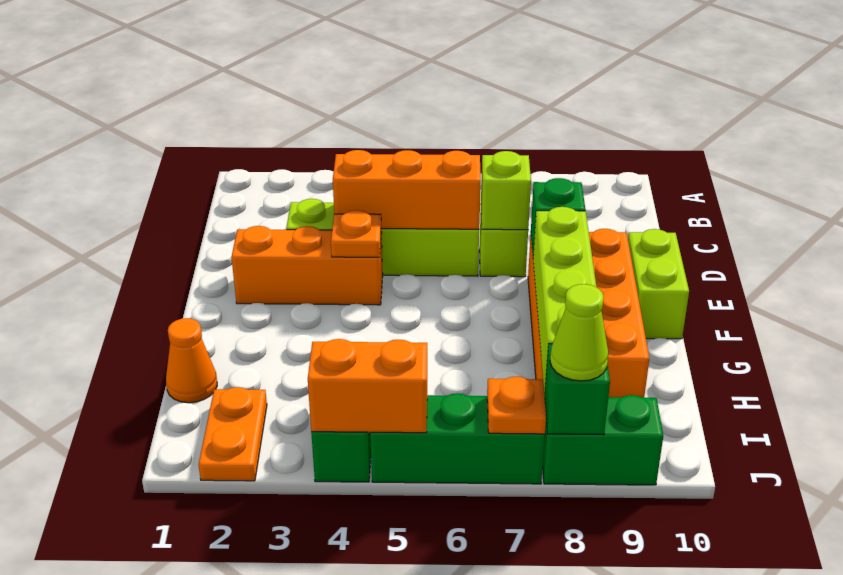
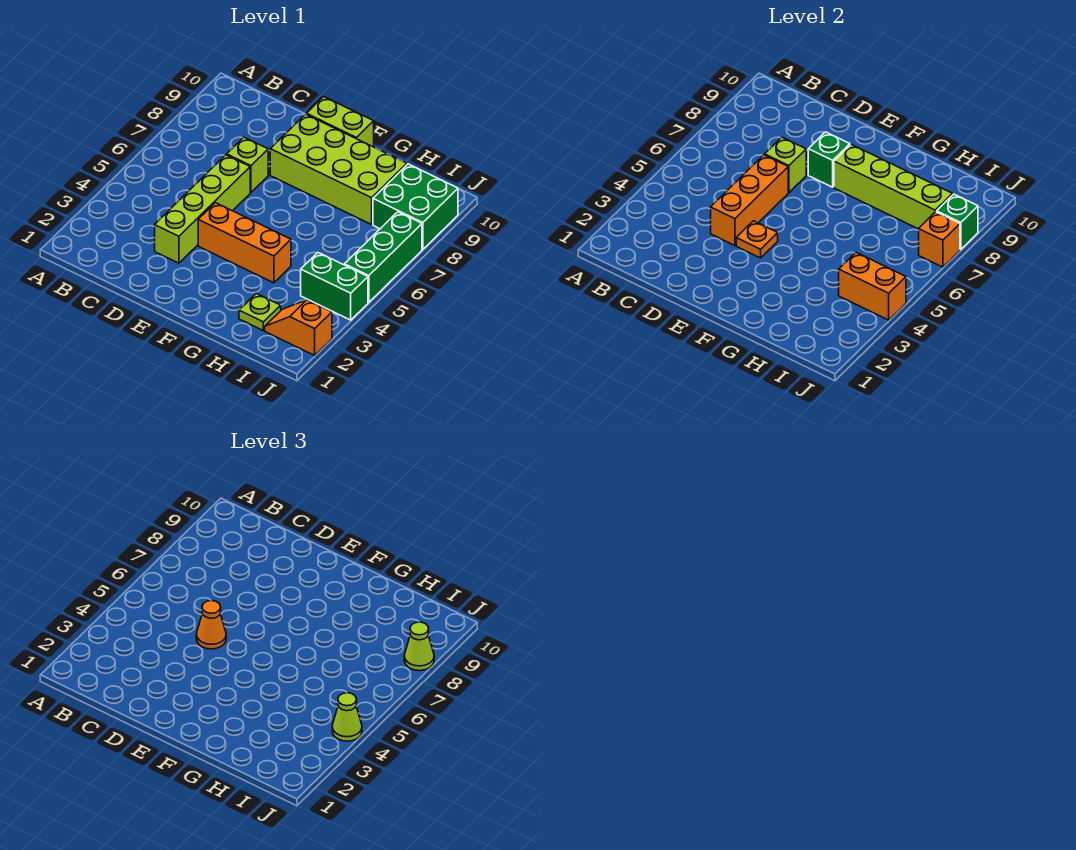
orange 1x3 brick [231,226,383,305] -> orange 1x3 brick turned to [198,203,291,283]
orange 2x4 brick [528,229,649,397] -> lime 2x4 brick [270,114,407,225]
orange 1x1 cone [166,318,217,403] -> orange 1x1 cone moved to [196,601,226,649]
none -> lime 1x1 plate [239,293,281,330]
orange 1x2 plate [199,387,267,481] -> orange 1x2 slope [265,300,332,355]
orange 1x2 brick [308,339,427,433] -> orange 1x2 brick turned to [839,253,906,320]
none -> lime 1x1 cone [332,693,362,741]
orange 1x1 plate [487,377,546,434] -> orange 1x1 brick [919,212,960,267]
green 1x2 brick [543,395,663,485] -> green 2x2 brick [373,164,458,249]

